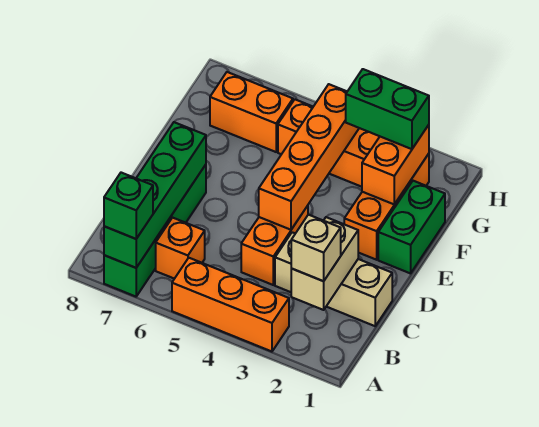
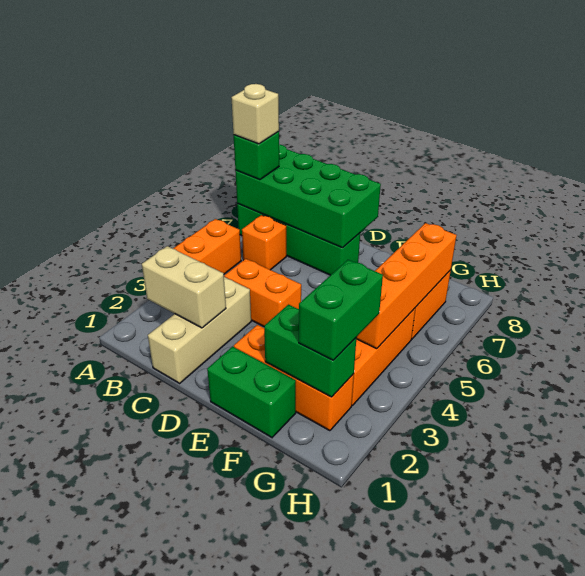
green 1x4 brick [104,122,206,268] -> green 2x4 brick [235,145,381,248]
tan 1x1 brick [291,215,341,281] -> tan 1x1 brick moved to [231,84,279,144]
orange 1x4 brick [259,84,359,230] -> orange 1x4 brick turned to [356,223,457,349]
orange 1x2 brick [362,125,429,204] -> green 1x2 brick [264,305,356,397]

